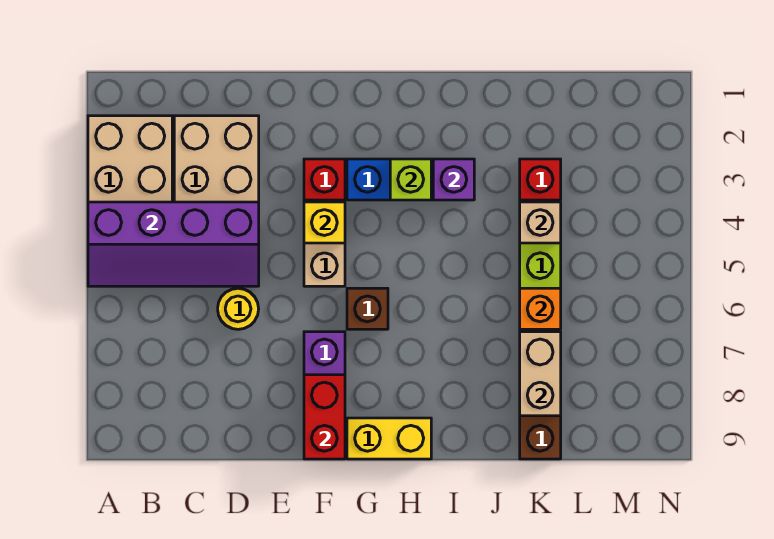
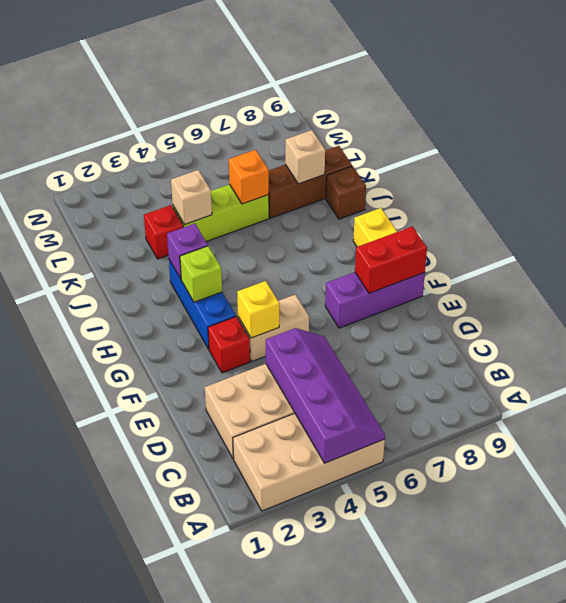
yellow 1x1 round brick [218,288,259,329] -> none
brown 1x1 brick [347,288,388,329] -> brown 1x1 brick moved to [326,166,366,219]
tan 1x2 brick [520,332,561,416] -> tan 1x1 brick [285,130,325,184]

